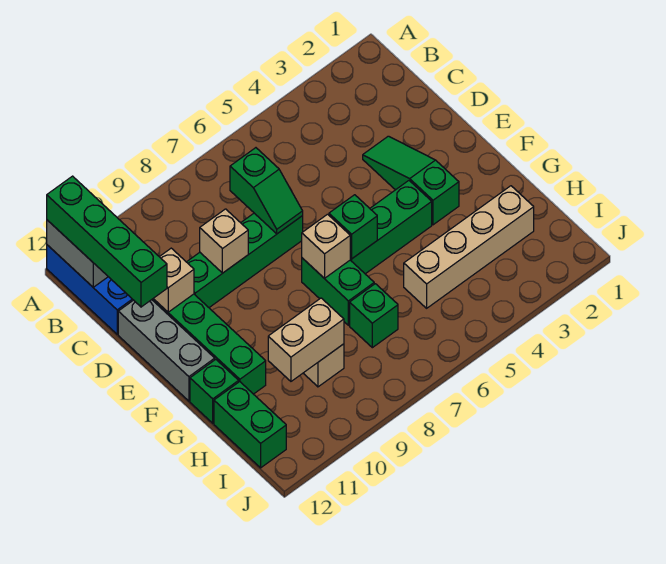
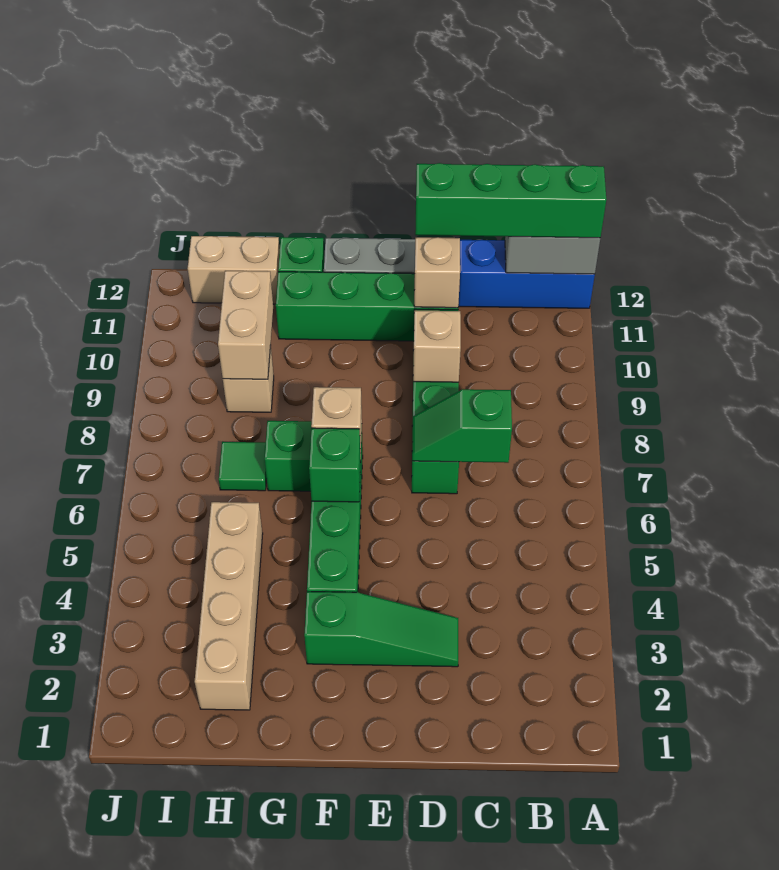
green 1x1 brick [350,284,398,348] -> green 1x1 tile [219,442,267,491]
green 1x2 brick [214,382,286,468] -> tan 1x2 brick [188,236,280,304]

